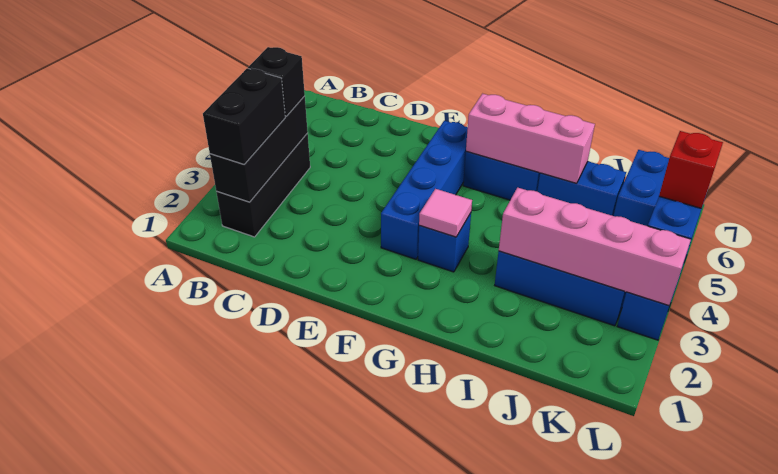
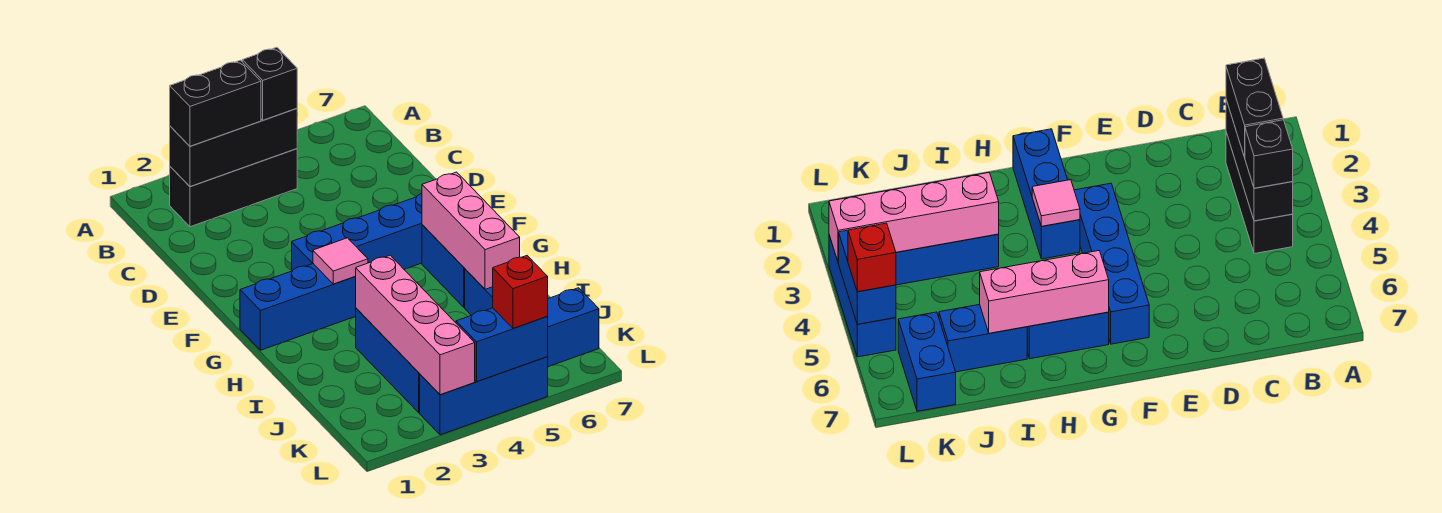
blue 1x1 brick [418,213,471,272] -> blue 1x3 brick [240,264,356,350]

